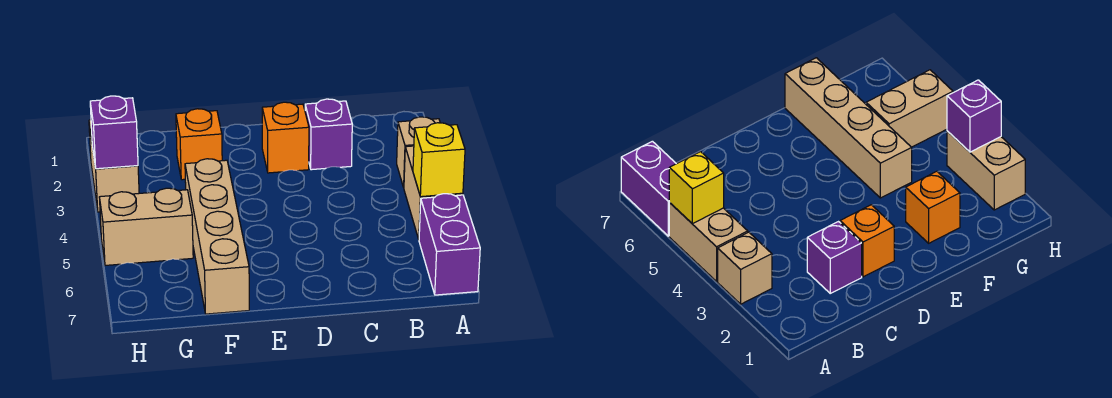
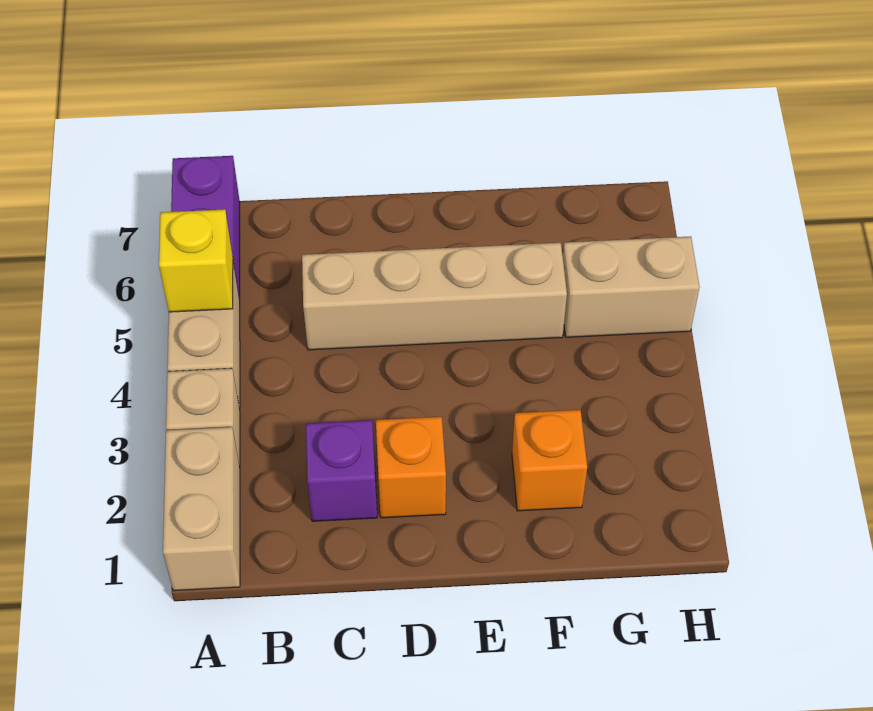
tan 1x4 brick [185,159,249,314] -> tan 1x4 brick turned to [302,243,567,350]
tan 1x2 brick [89,120,139,212] -> tan 1x2 brick moved to [163,427,240,591]
purple 1x1 brick [90,96,138,169] -> none

